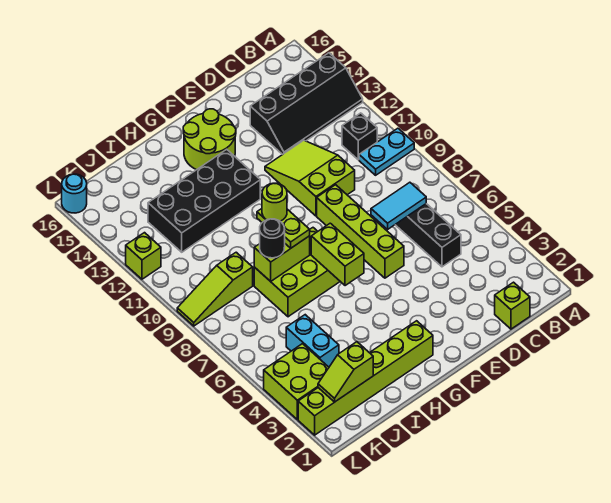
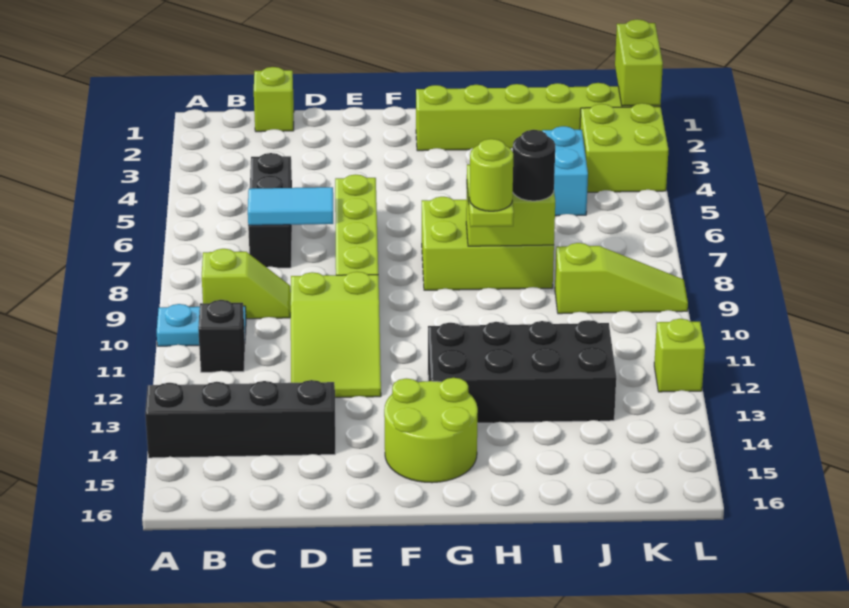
lime 1x2 brick [311,223,364,286] -> lime 1x2 brick moved to [615,19,663,106]
lime 1x2 slope [318,342,373,402] -> lime 1x2 slope moved to [202,249,291,319]
cyan 1x1 round brick [62,174,87,213] -> none

